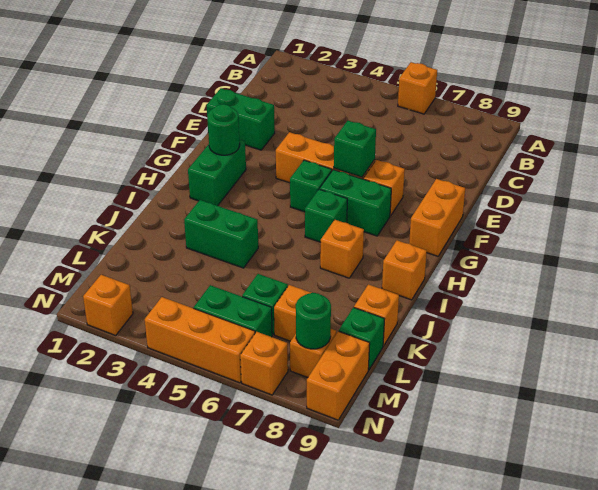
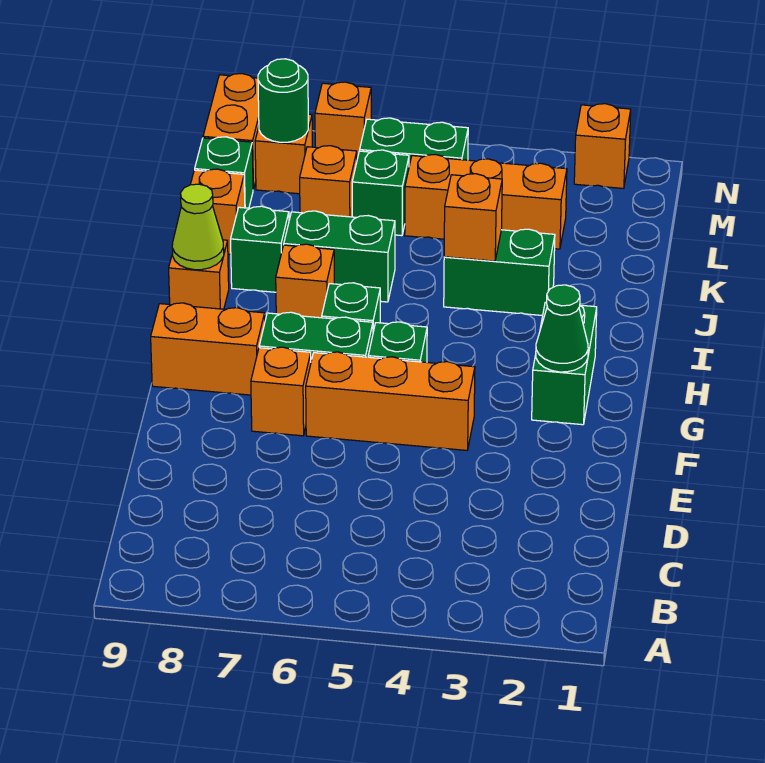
orange 1x1 brick [398,62,437,114] -> orange 1x1 brick moved to [444,174,502,261]
green 1x2 brick [207,88,275,150] -> green 1x2 brick moved to [284,211,395,302]
green 1x1 brick [334,121,376,177] -> green 1x1 brick moved to [231,206,289,292]
orange 1x2 brick [409,179,465,256] -> orange 1x2 brick turned to [151,303,265,395]
green 1x1 round brick [207,104,240,155] -> green 1x1 cone [536,285,588,372]
none -> lime 1x1 cone [172,184,224,270]
orange 1x3 brick [145,297,255,383] -> orange 1x3 brick moved to [405,154,567,249]

